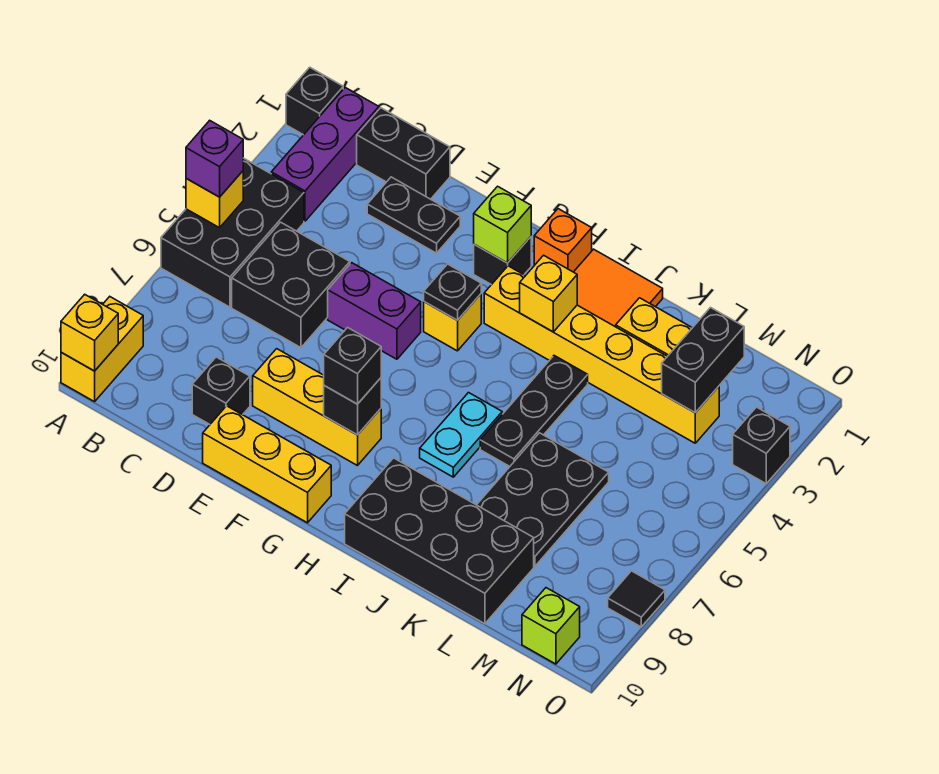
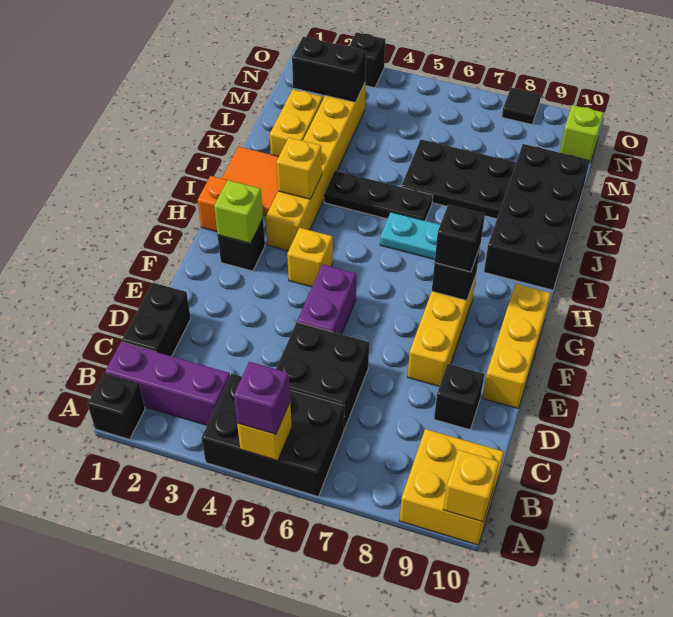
yellow 1x2 brick [61,297,143,402] -> yellow 2x2 brick [399,429,504,545]
black 1x2 plate [367,177,460,253] -> none
black 1x1 plate [424,264,481,320] -> none

